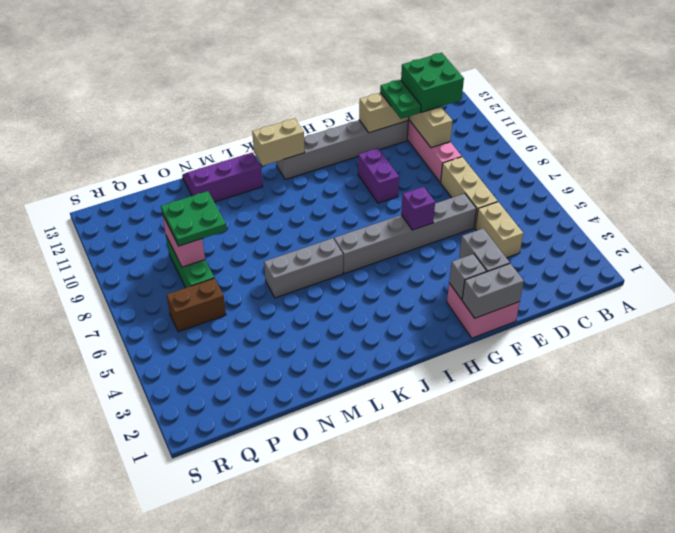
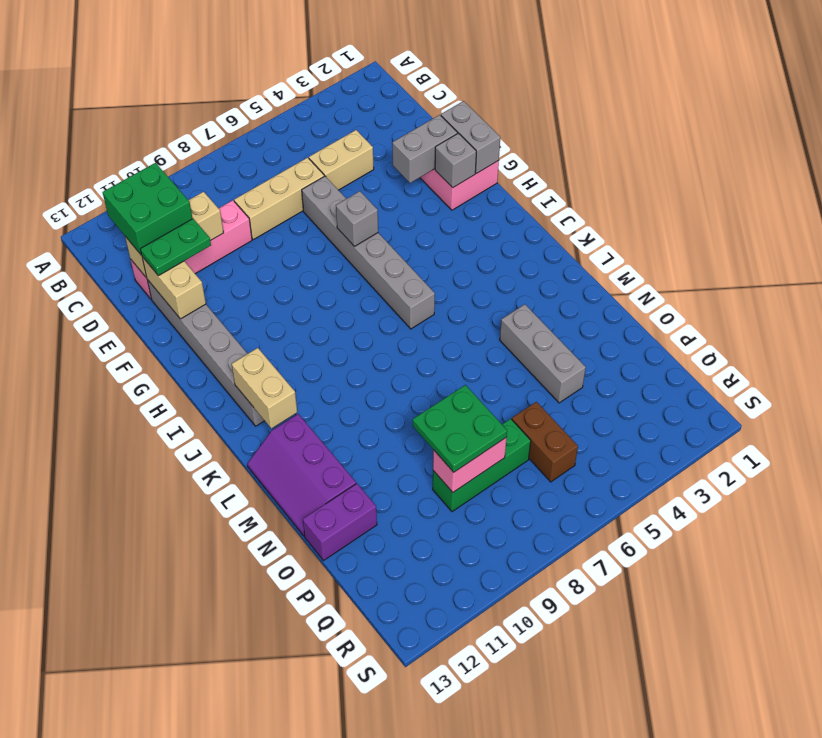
purple 1x1 brick [401,187,435,230] -> grey 1x1 brick [336,191,378,246]
purple 1x2 brick [358,148,399,203] -> purple 1x2 brick moved to [303,484,377,561]
grey 1x3 brick [264,238,343,298] -> grey 1x3 brick moved to [500,304,586,403]

